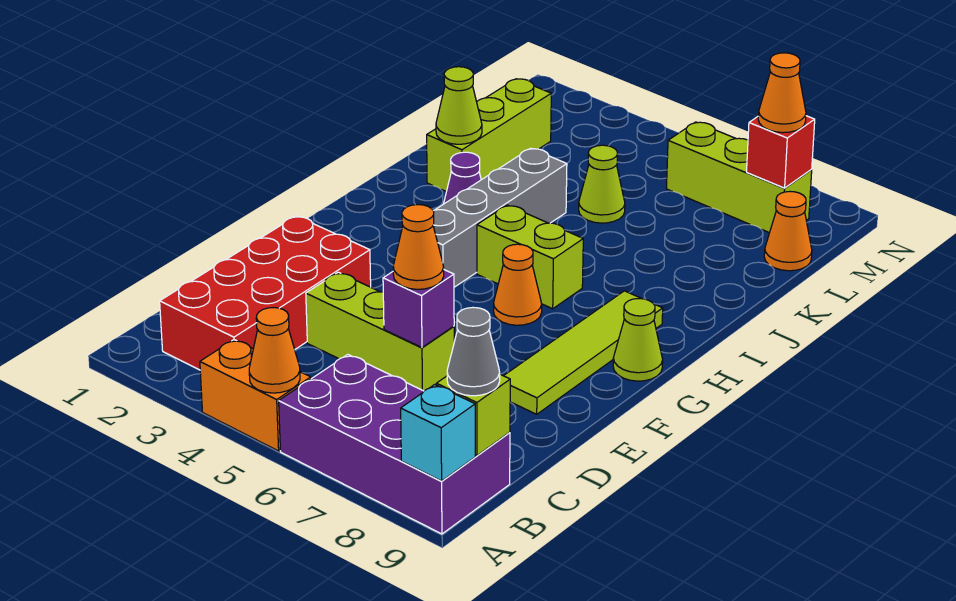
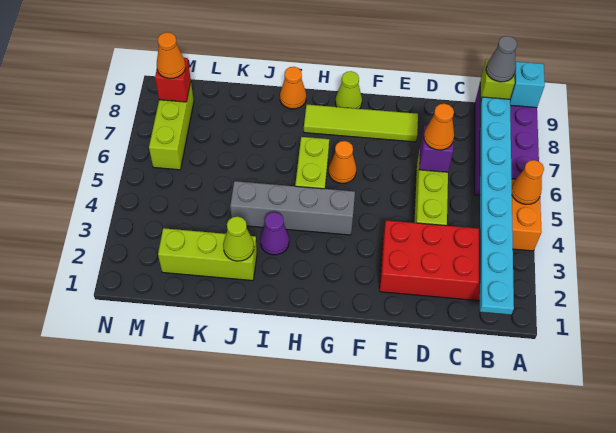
none -> cyan 1x8 plate [480,97,514,315]
lime 1x1 cone [579,145,625,223] -> none
orange 1x1 cone [764,191,812,271] -> orange 1x1 cone moved to [280,67,306,109]

